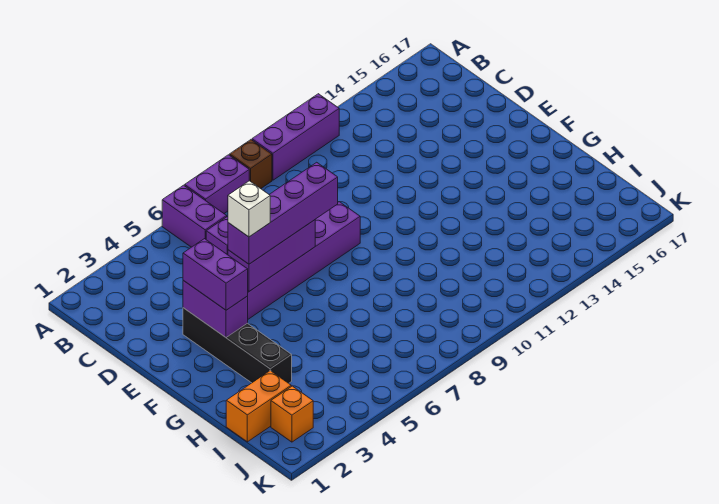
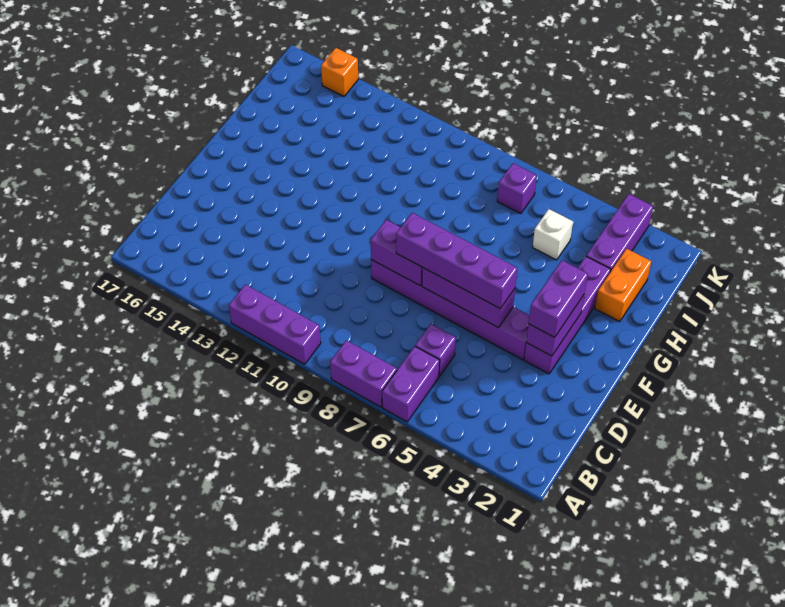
brown 1x1 brick [230,140,272,189] -> none
black 1x4 brick [183,308,292,383] -> purple 1x4 brick [524,257,611,374]
white 1x1 brick [228,181,270,237] -> white 1x1 brick moved to [533,209,573,260]
none -> purple 1x2 brick [371,220,422,286]
orange 1x2 brick [226,371,291,442] -> orange 1x2 brick turned to [595,249,651,322]
none -> purple 1x3 brick [586,194,653,272]
orange 1x1 brick [271,386,313,442] -> orange 1x1 brick moved to [321,48,358,97]
none -> purple 1x1 brick [497,163,537,214]

